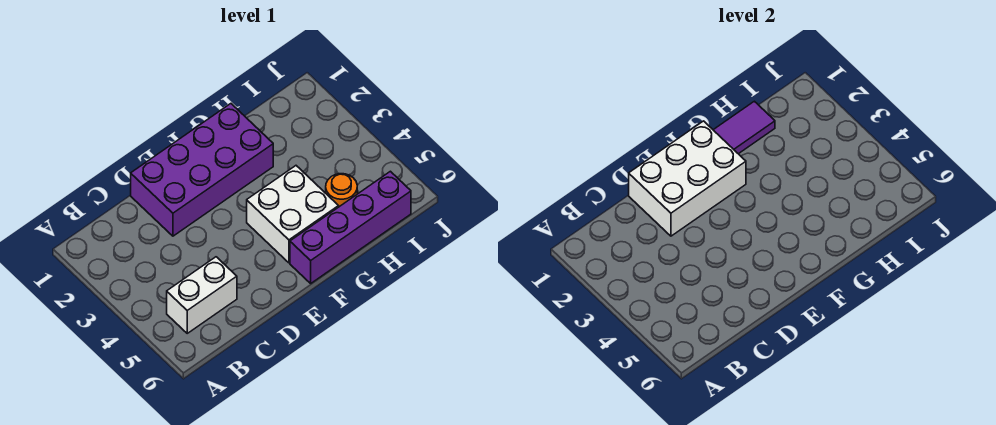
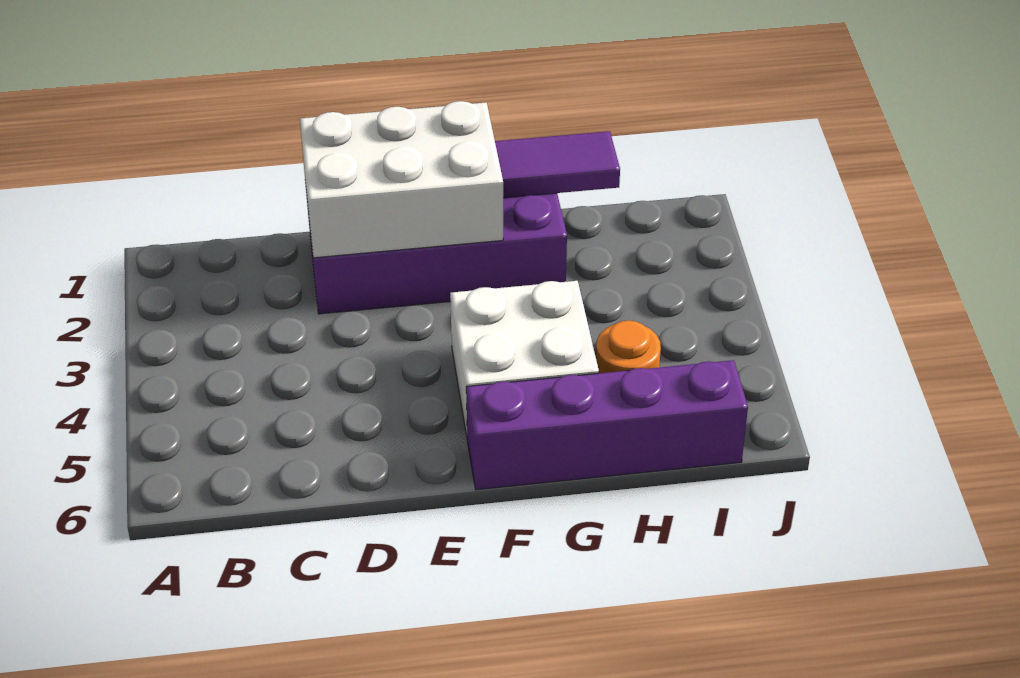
white 1x2 brick [167,257,237,333] -> none

